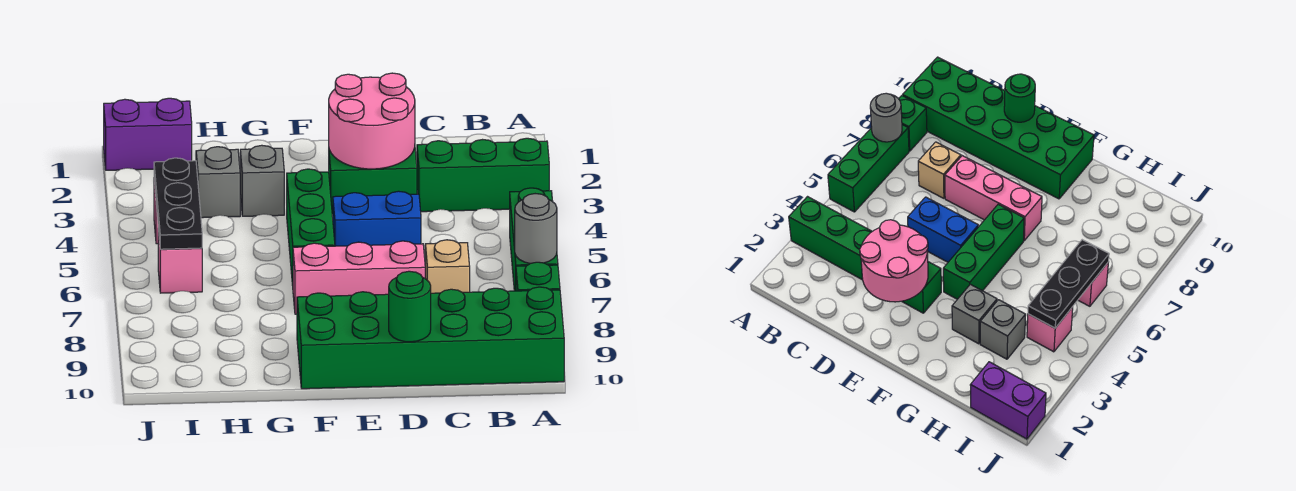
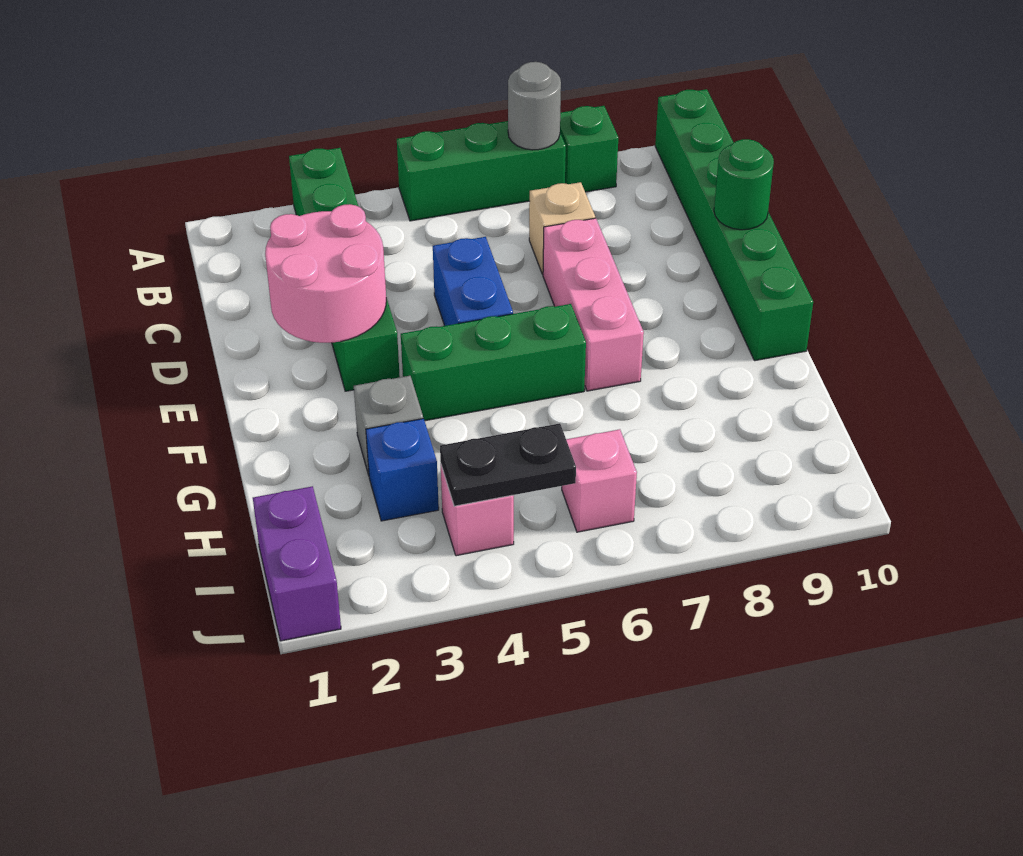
green 2x6 brick [297,287,564,389] -> green 1x6 brick [655,89,813,361]
grey 1x1 brick [196,147,240,218] -> blue 1x1 brick [366,419,439,521]
black 1x3 plate [154,158,202,249] -> black 1x2 plate [440,423,576,506]

